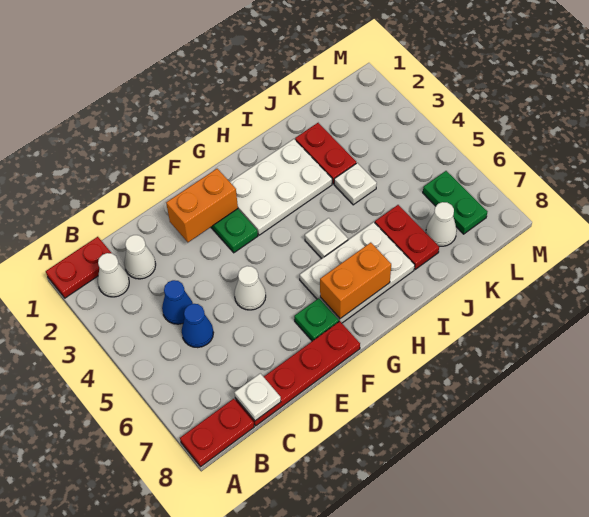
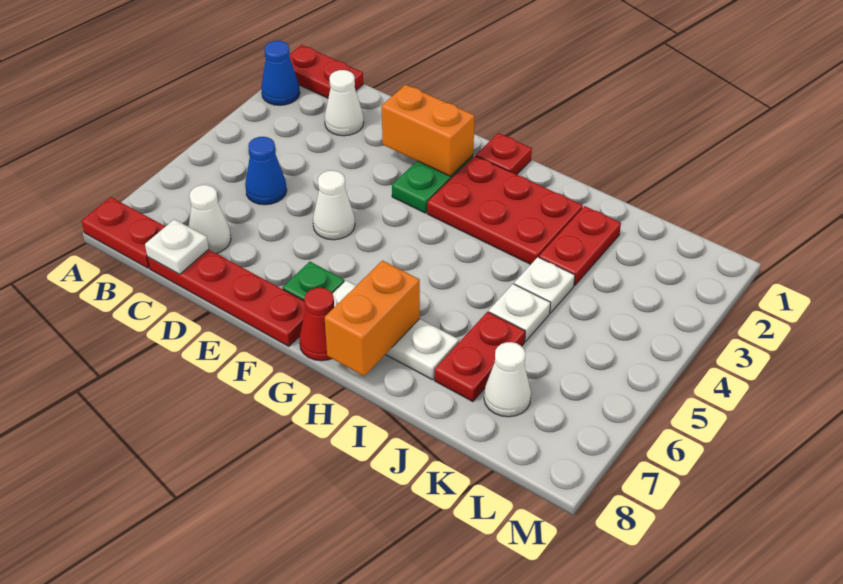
white 1x1 cone [98,253,129,297] -> white 1x1 cone moved to [189,185,231,253]
blue 1x1 cone [162,280,193,324] -> blue 1x1 cone moved to [261,41,300,105]
none -> red 1x1 plate [476,133,532,175]
white 2x3 plate [230,139,332,235] -> red 2x3 plate [427,156,583,264]
white 2x3 plate [300,222,415,323] -> white 1x3 plate [333,281,459,380]
orange 1x2 brick [320,243,391,319] -> orange 1x2 brick turned to [325,261,420,376]
none -> red 1x1 cone [299,288,334,361]
white 1x1 plate [305,218,348,259] -> white 1x1 plate moved to [489,284,551,341]
green 1x2 plate [423,171,488,234] -> none

